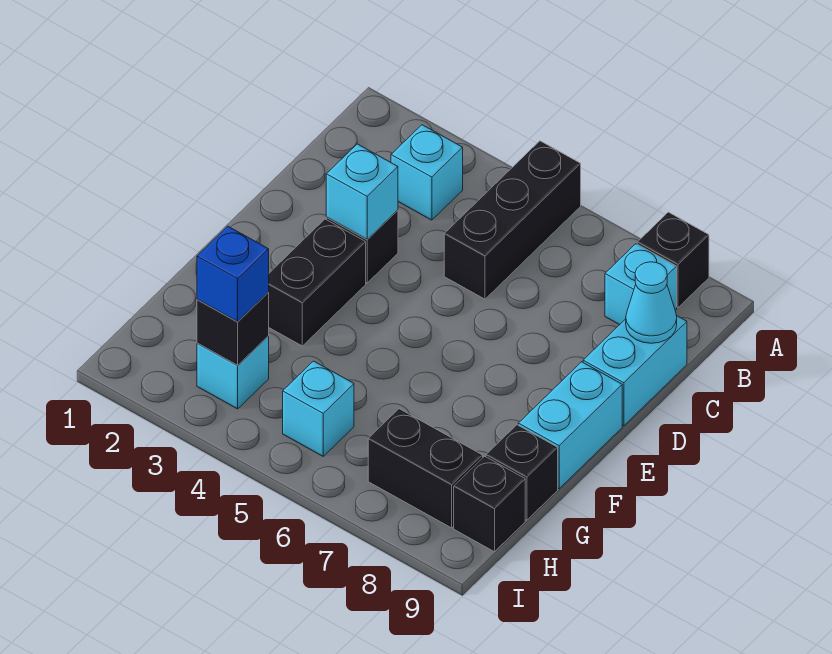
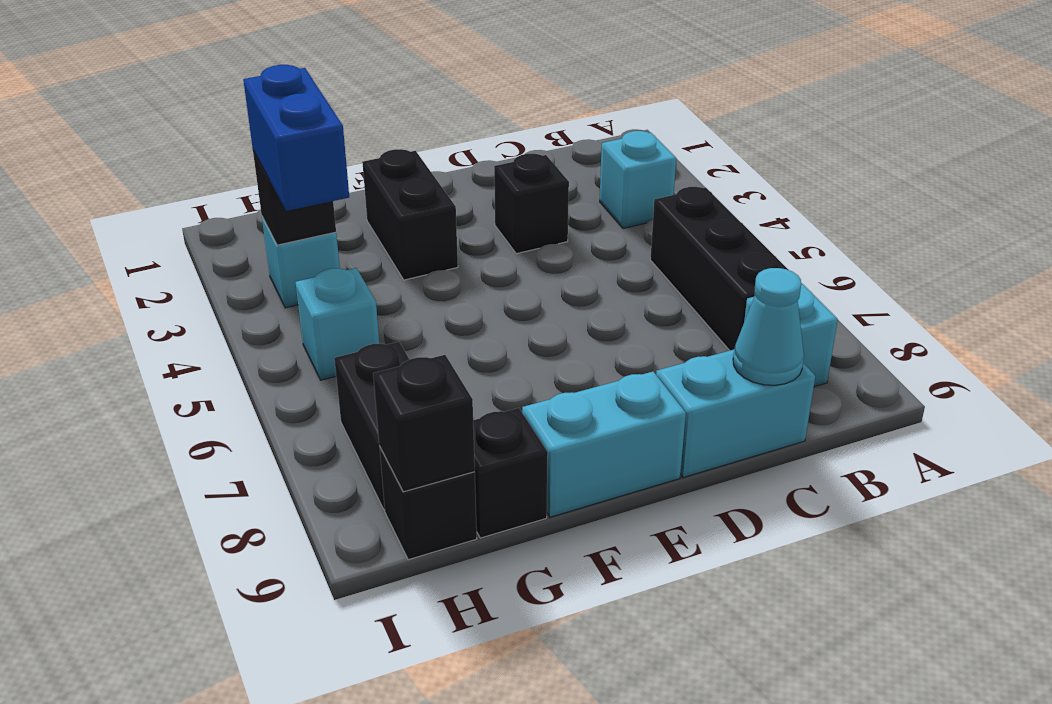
black 1x3 brick [444,141,581,299] -> black 1x3 brick turned to [650,187,788,351]
black 1x1 brick [637,212,709,307] -> black 1x1 brick moved to [373,355,475,492]
cyan 1x1 brick [326,144,398,239] -> none
black 1x2 brick [268,219,366,346] -> black 1x2 brick turned to [362,149,458,280]
blue 1x1 brick [197,226,269,322] -> blue 1x2 brick [243,65,349,211]

